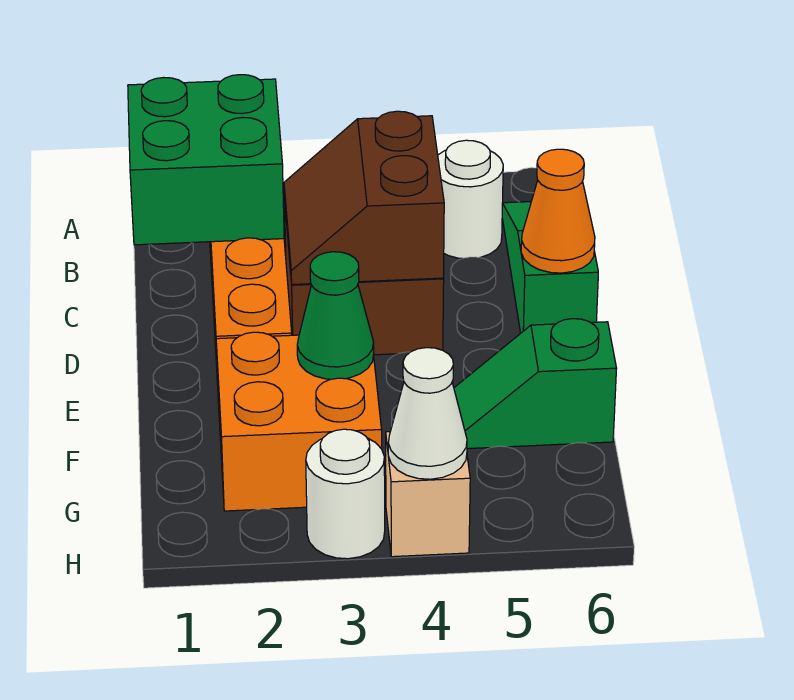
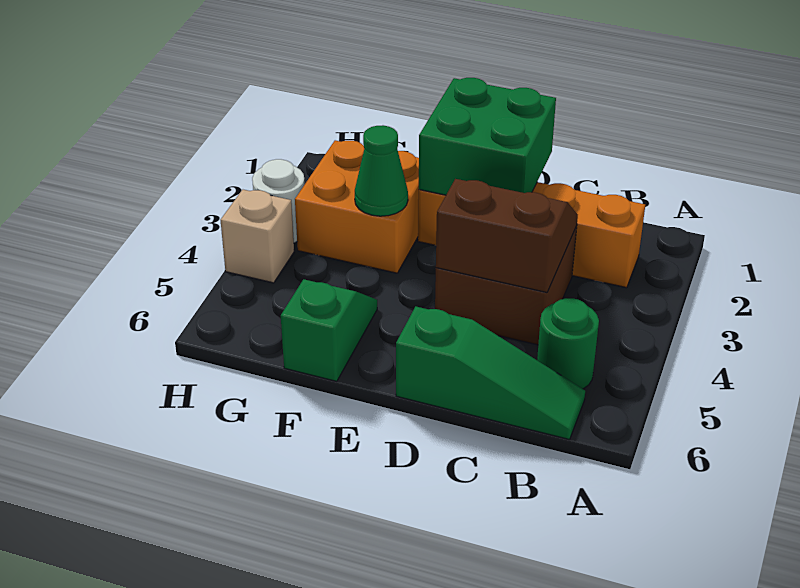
green 2x2 brick [128,75,284,245] -> green 2x2 brick moved to [419,78,556,195]
white 1x1 round brick [438,140,503,259] -> green 1x1 round brick [537,298,599,389]
orange 1x1 cone [521,149,595,273] -> none
white 1x1 cone [388,348,467,479] -> none

